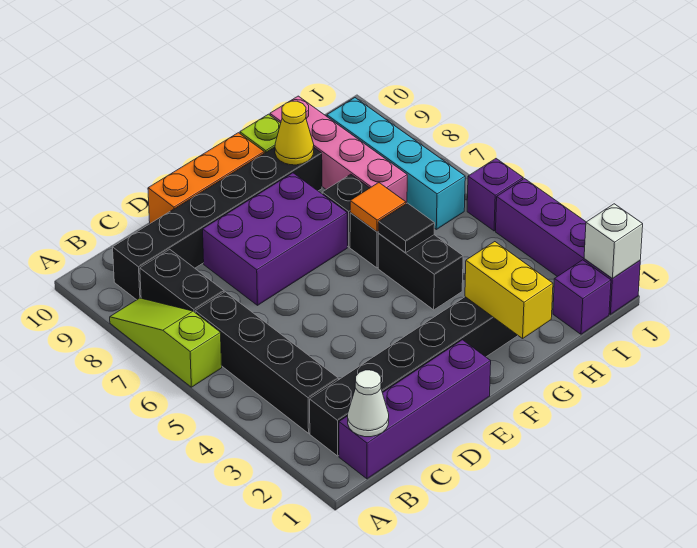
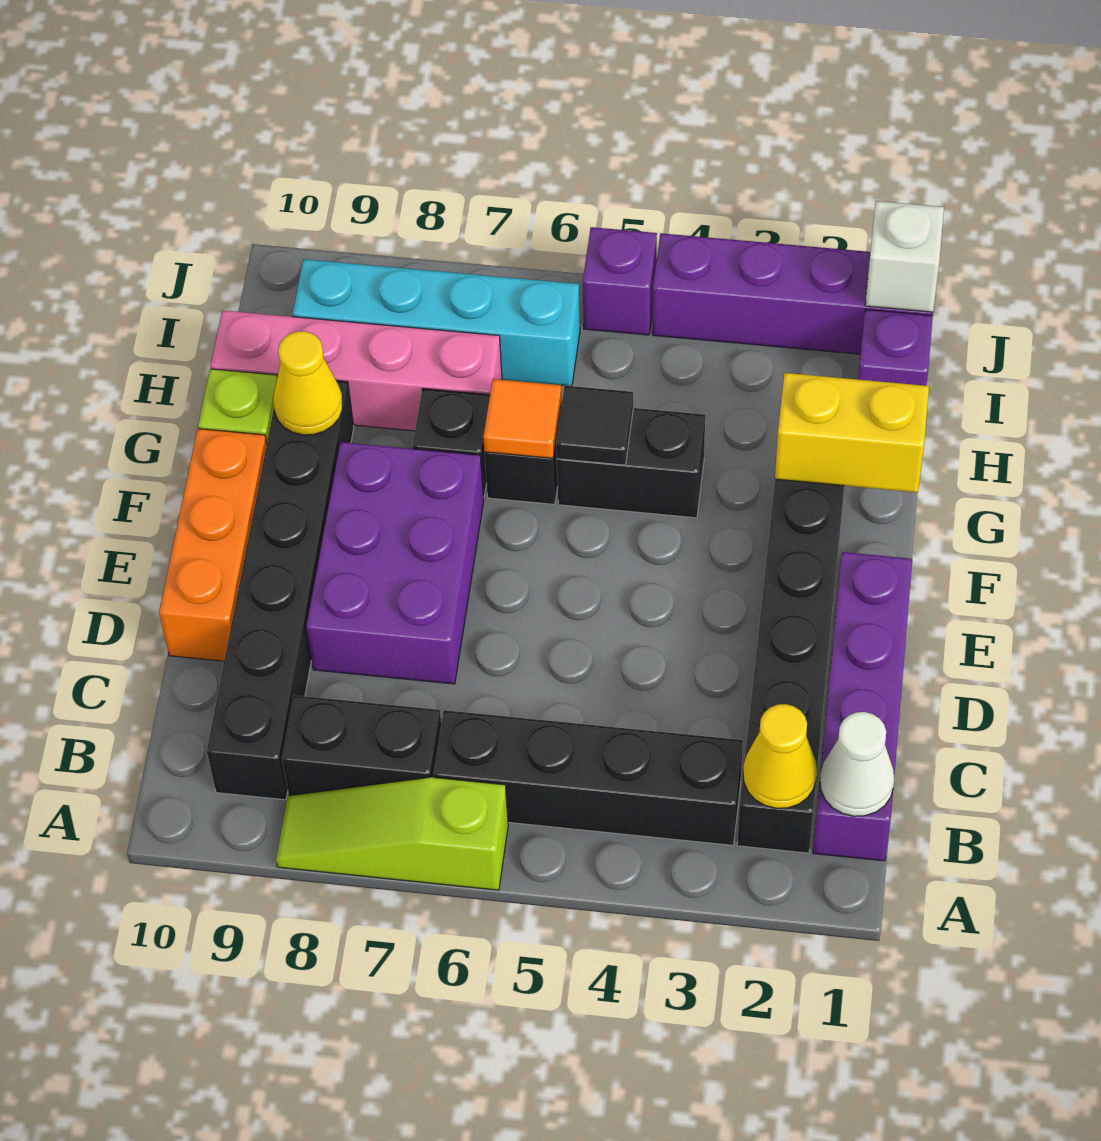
none -> yellow 1x1 cone [743,704,817,808]

